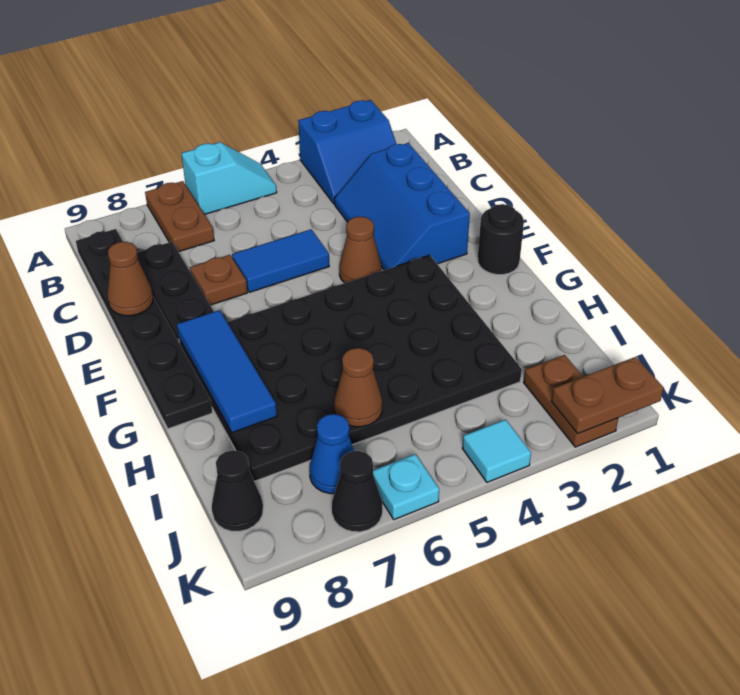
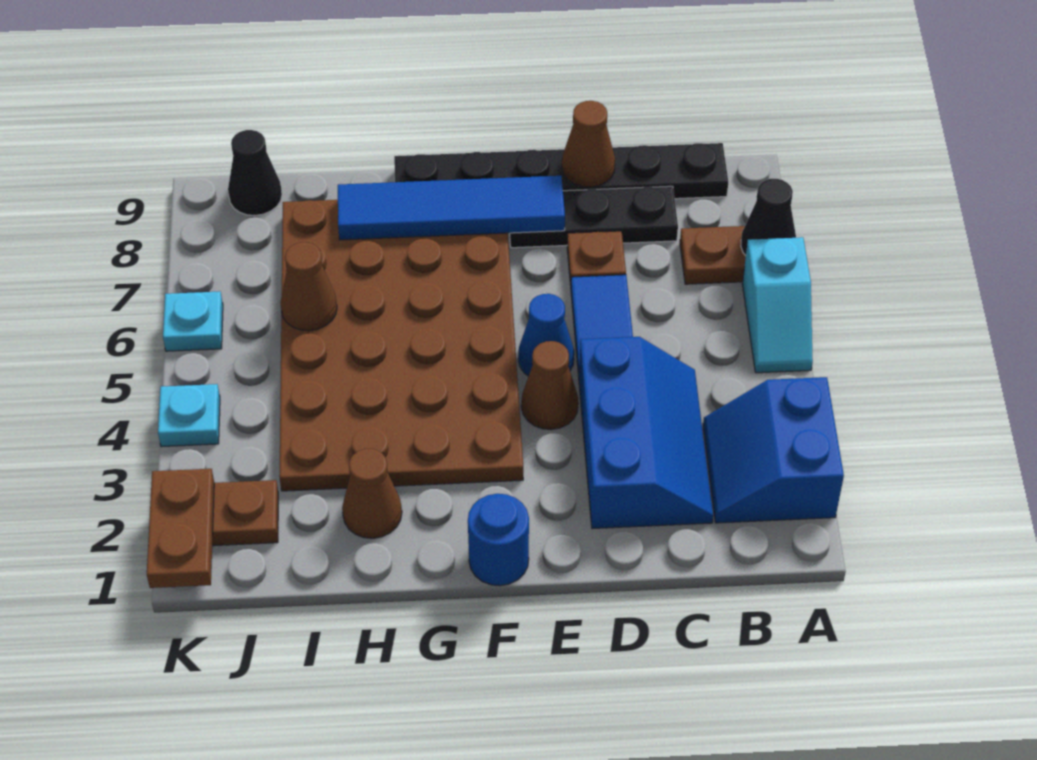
blue 2x3 slope [334,143,470,270] -> blue 2x3 slope turned to [579,337,713,529]
black 1x1 round brick [478,204,524,275] -> blue 1x1 round brick [468,494,529,586]
black 4x6 plate [179,255,522,481] -> brown 4x6 plate [279,200,523,491]
blue 1x3 tile [177,310,277,433] -> blue 1x4 tile [338,176,565,240]
none -> brown 1x1 cone [342,449,402,538]
blue 1x1 cone [310,414,354,494] -> blue 1x1 cone moved to [518,294,574,376]
cyan 1x1 tile [462,419,531,482] -> cyan 1x1 plate [158,384,220,447]
black 1x1 cone [332,451,382,532] -> black 1x1 cone moved to [741,179,796,256]

